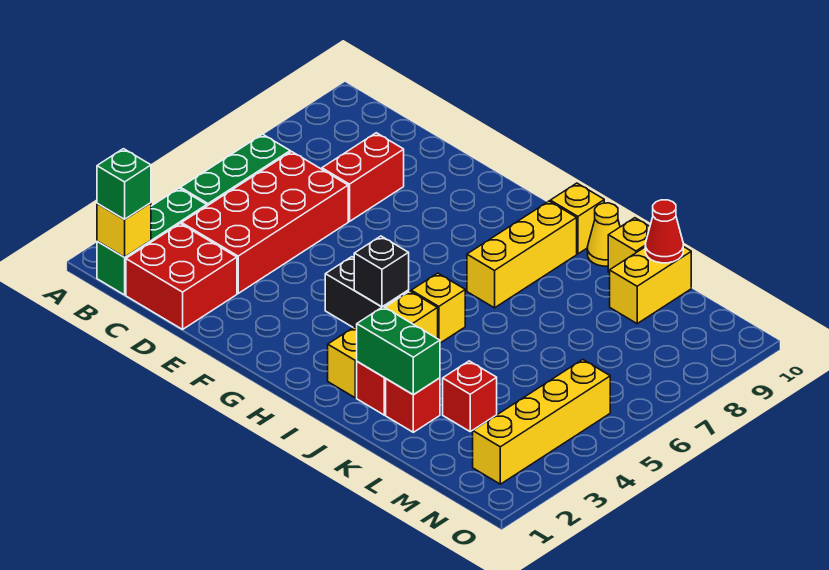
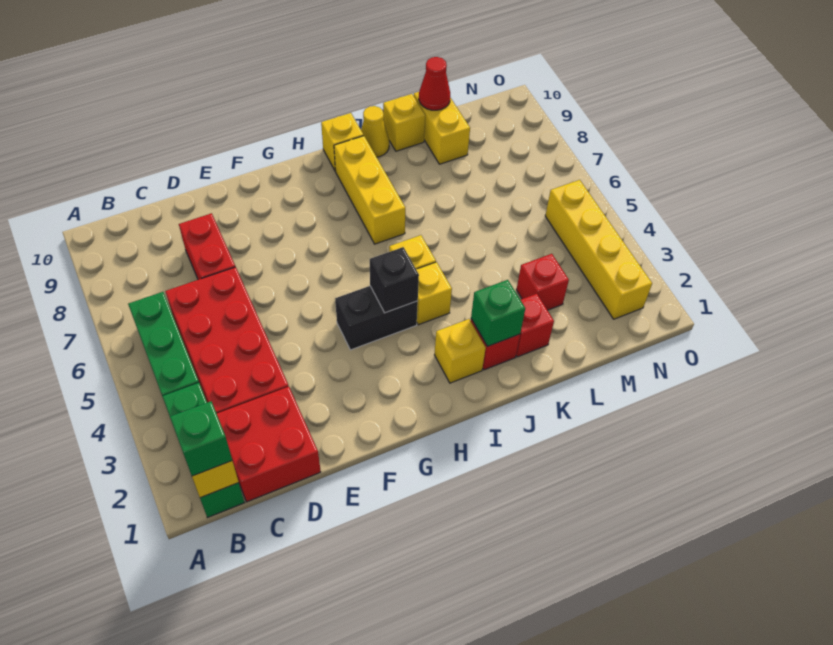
green 1x2 brick [357,306,440,395] -> green 1x1 brick [471,280,525,346]

